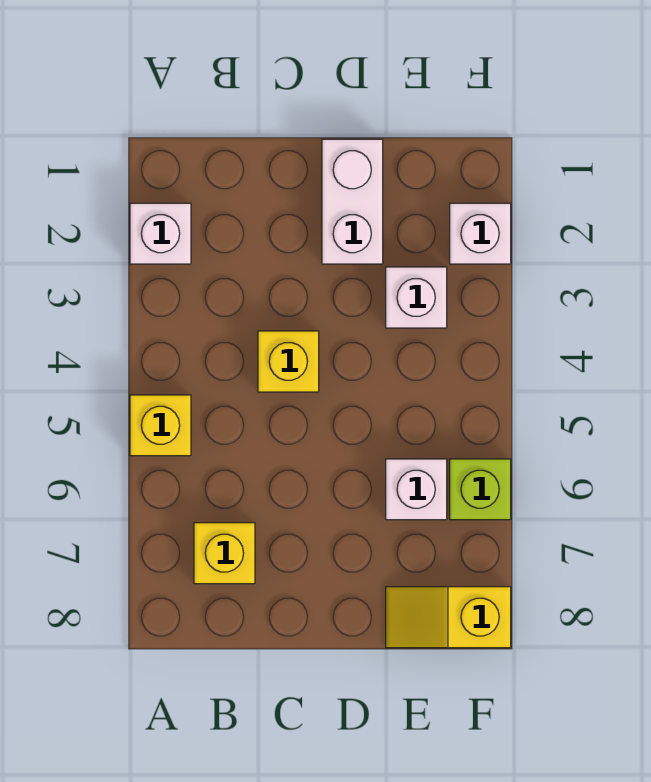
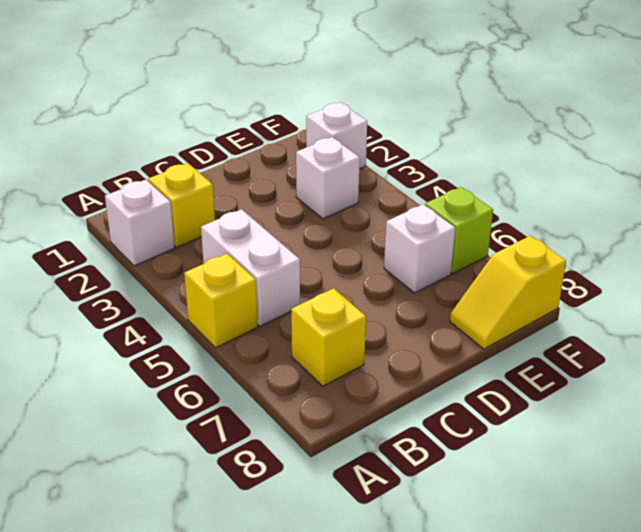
yellow 1x1 brick [258,331,319,392] -> yellow 1x1 brick moved to [148,163,215,247]
white 1x2 brick [322,139,383,264] -> white 1x2 brick moved to [201,209,300,326]

